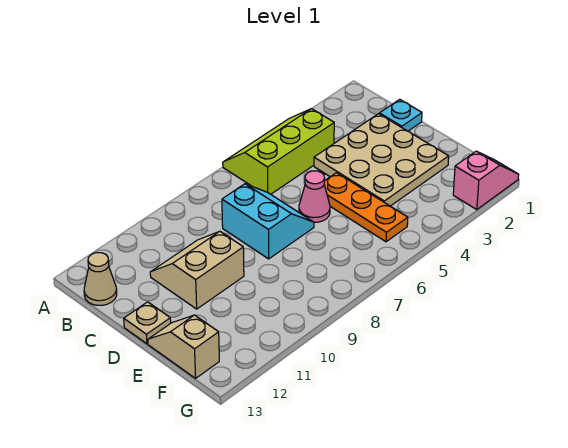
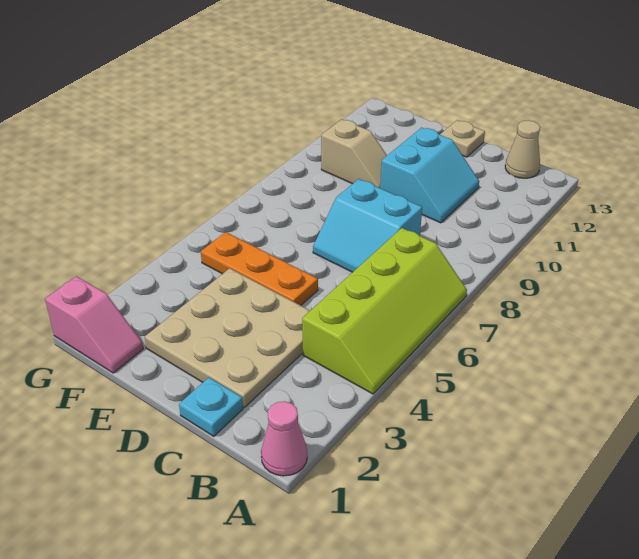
lime 2x3 slope [223,109,334,194] -> lime 2x4 slope [302,228,467,394]
tan 2x2 slope [150,231,244,309] -> cyan 2x2 slope [380,128,479,223]
pink 1x1 cone [299,171,330,222] -> pink 1x1 cone moved to [261,401,307,476]
tan 1x2 slope [148,315,219,378] -> tan 1x2 slope moved to [321,119,387,188]
pink 1x2 slope [453,151,519,209] -> pink 1x2 slope turned to [45,276,143,373]

